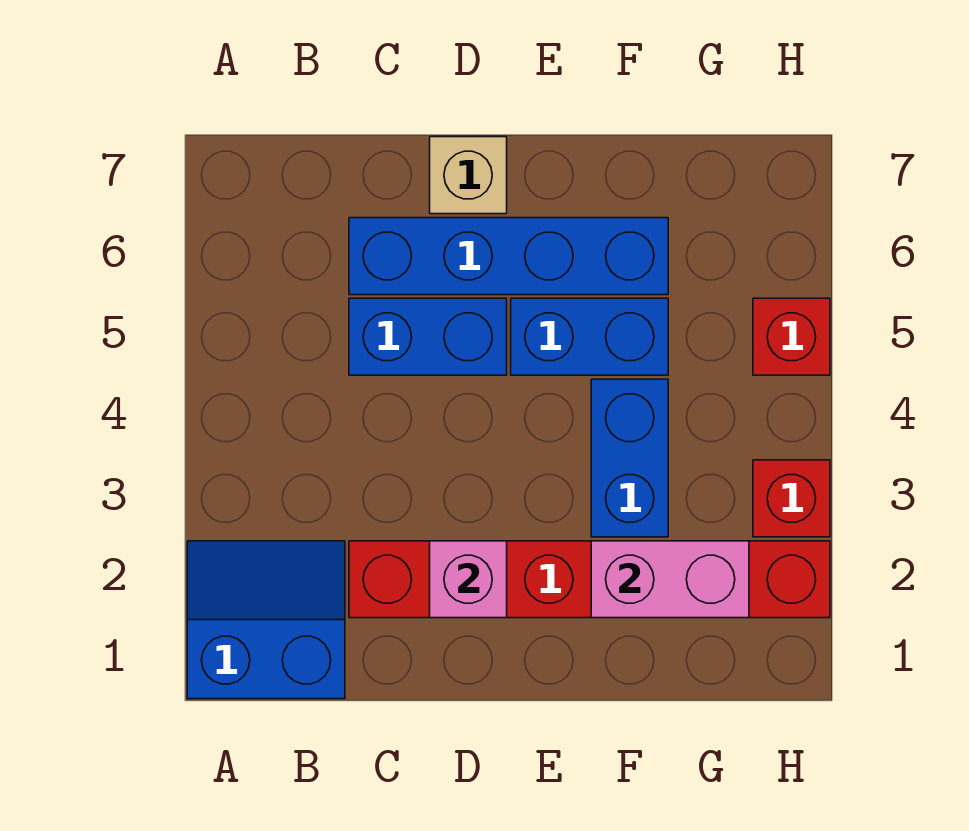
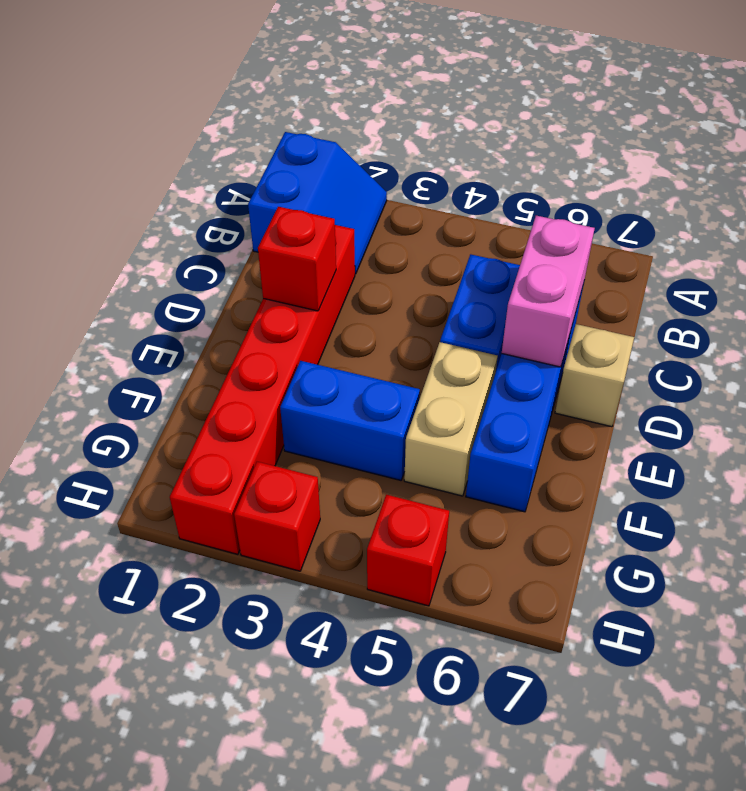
pink 1x1 brick [430,541,507,618] -> red 1x1 brick [258,207,336,311]
blue 1x2 brick [511,298,668,375] -> tan 1x2 brick [404,342,498,496]
pink 1x2 brick [591,541,749,618] -> pink 1x2 brick moved to [502,216,595,367]

